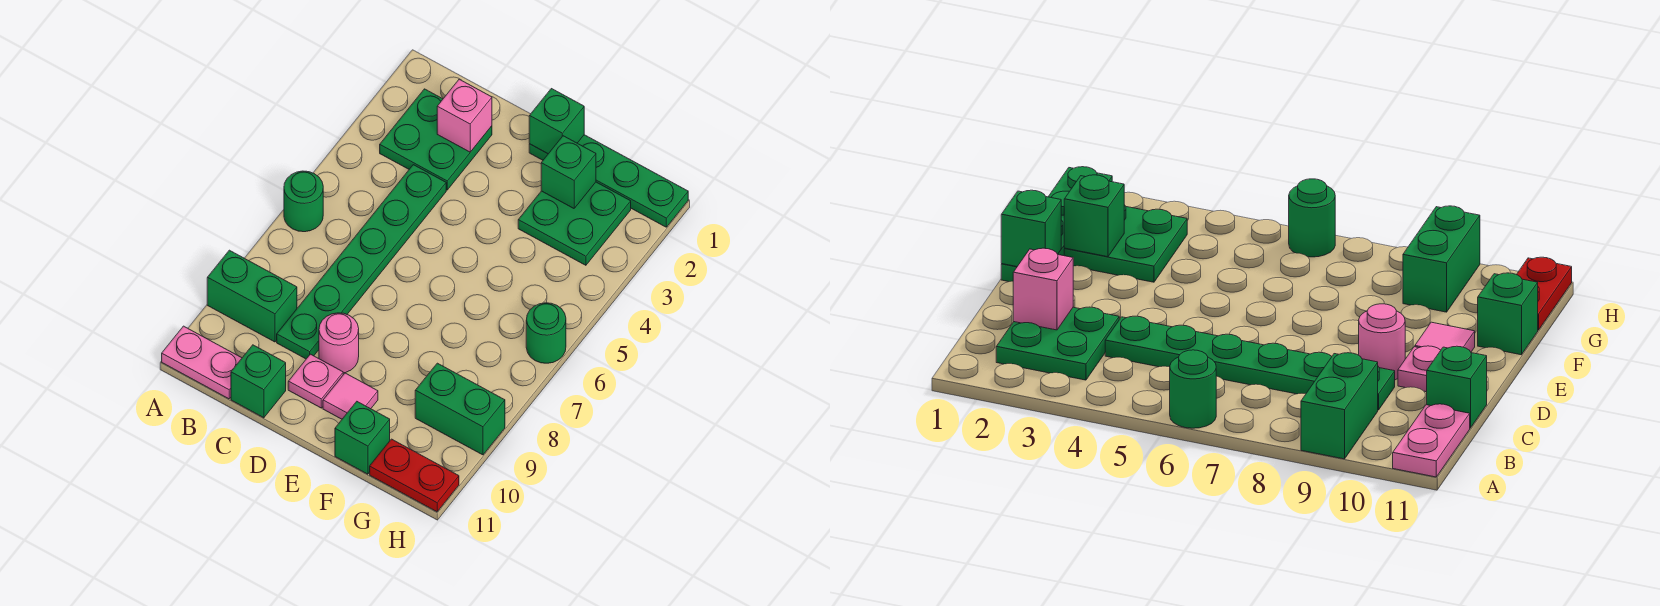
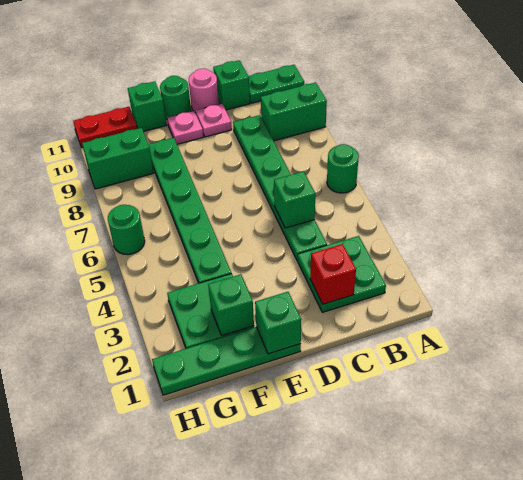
pink 1x2 plate [162,326,242,399] -> green 1x2 plate [248,65,304,103]
pink 1x1 brick [437,79,492,152] -> red 1x1 brick [310,244,356,304]
none -> green 1x1 brick [274,171,315,228]
pink 1x1 round brick [319,313,359,373] -> pink 1x1 round brick moved to [189,68,219,113]
pink 1x1 tile [323,373,378,419] -> pink 1x1 plate [167,111,203,144]
none -> green 1x1 round brick [160,76,191,119]
none -> green 1x6 plate [149,138,231,283]

